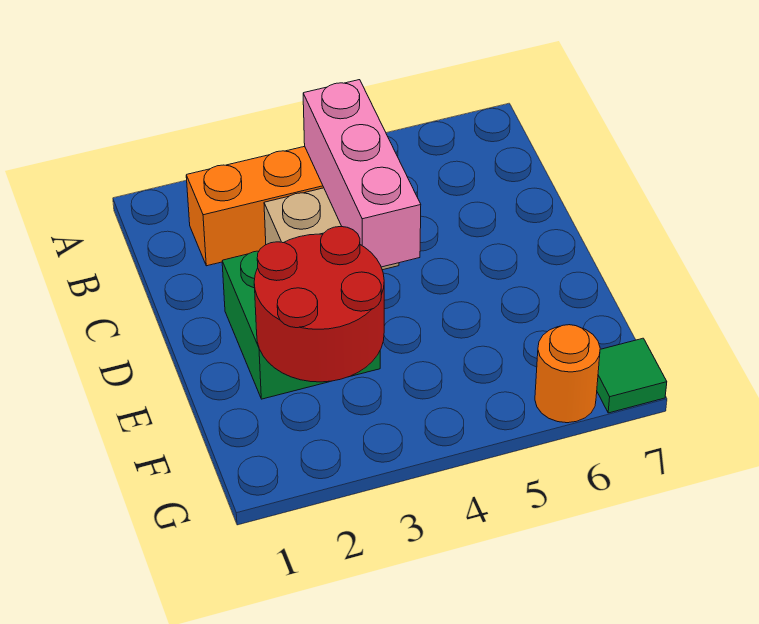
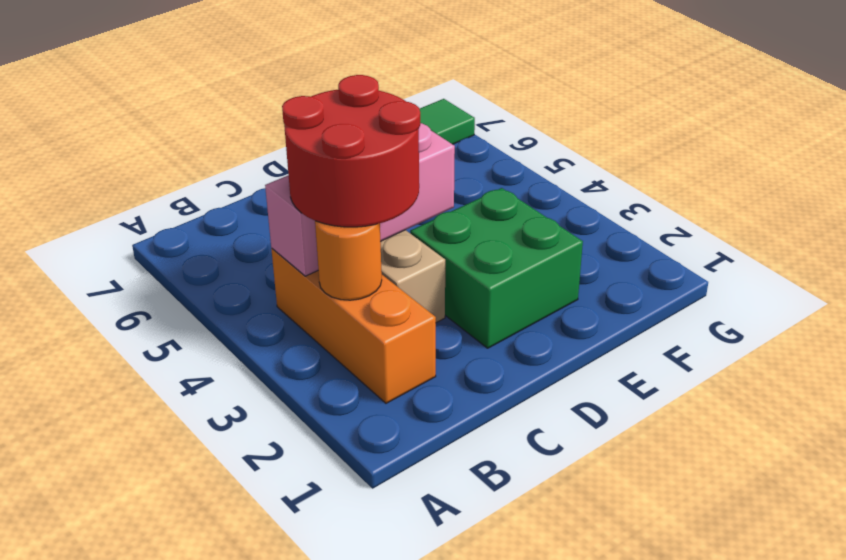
red 2x2 round brick [254,227,384,382] -> red 2x2 round brick moved to [282,75,420,227]
orange 1x1 round brick [535,325,600,423] -> orange 1x1 round brick moved to [315,221,382,300]

